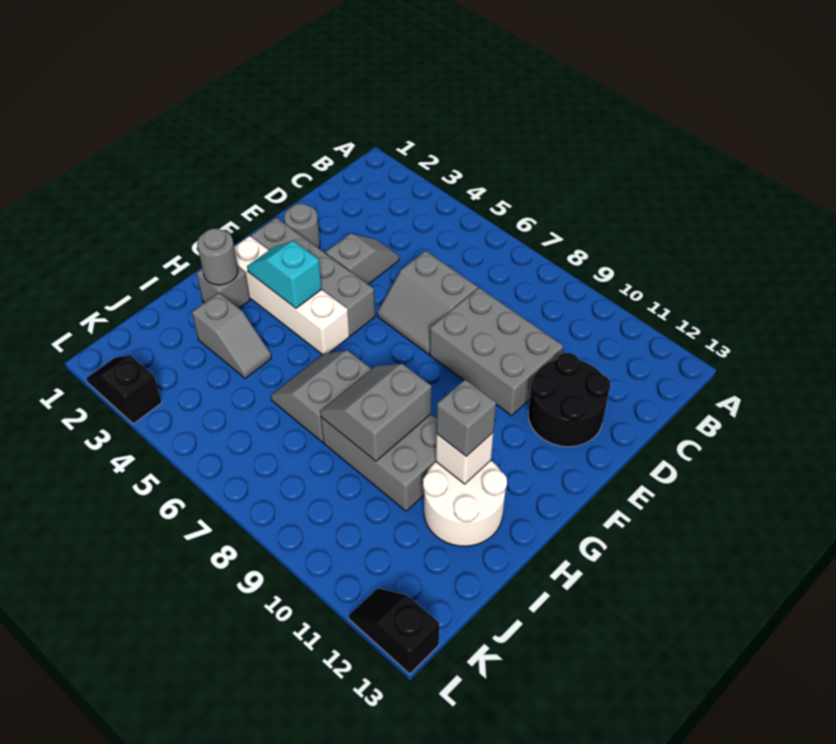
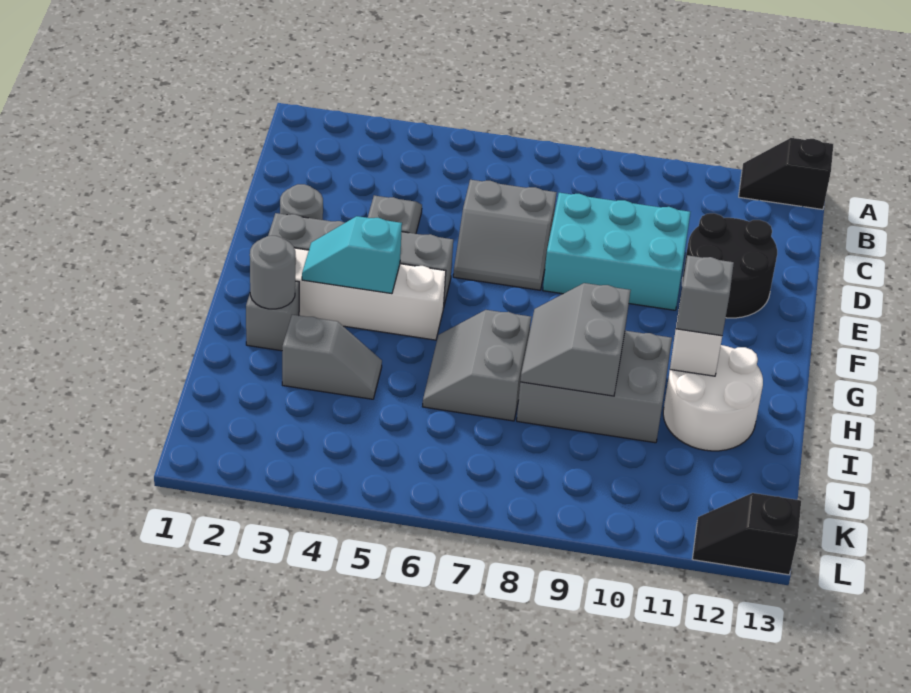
grey 2x3 brick [430,288,563,416] -> cyan 2x3 brick [543,193,690,310]
black 1x2 slope [86,355,162,424] -> black 1x2 slope moved to [739,138,833,210]

